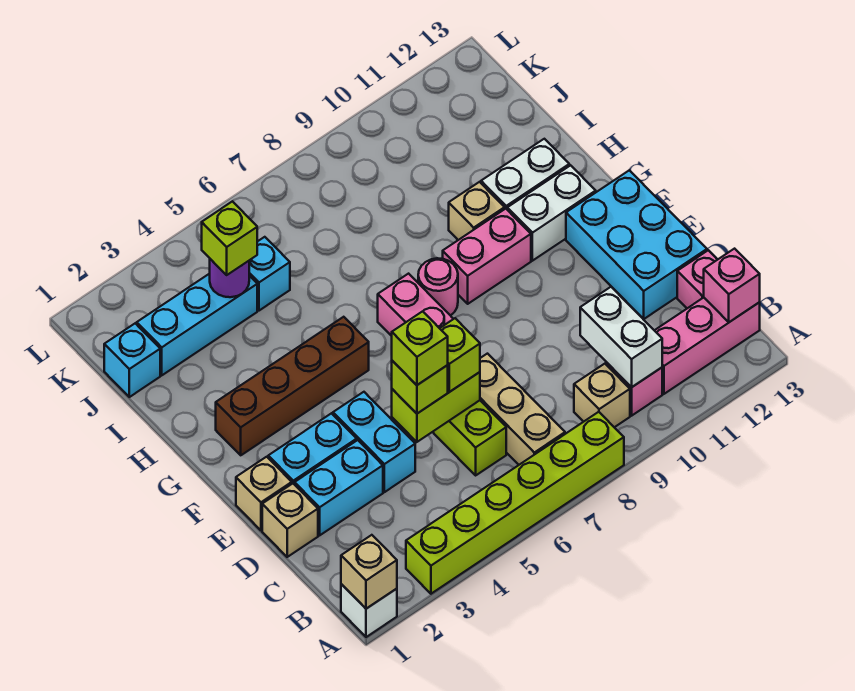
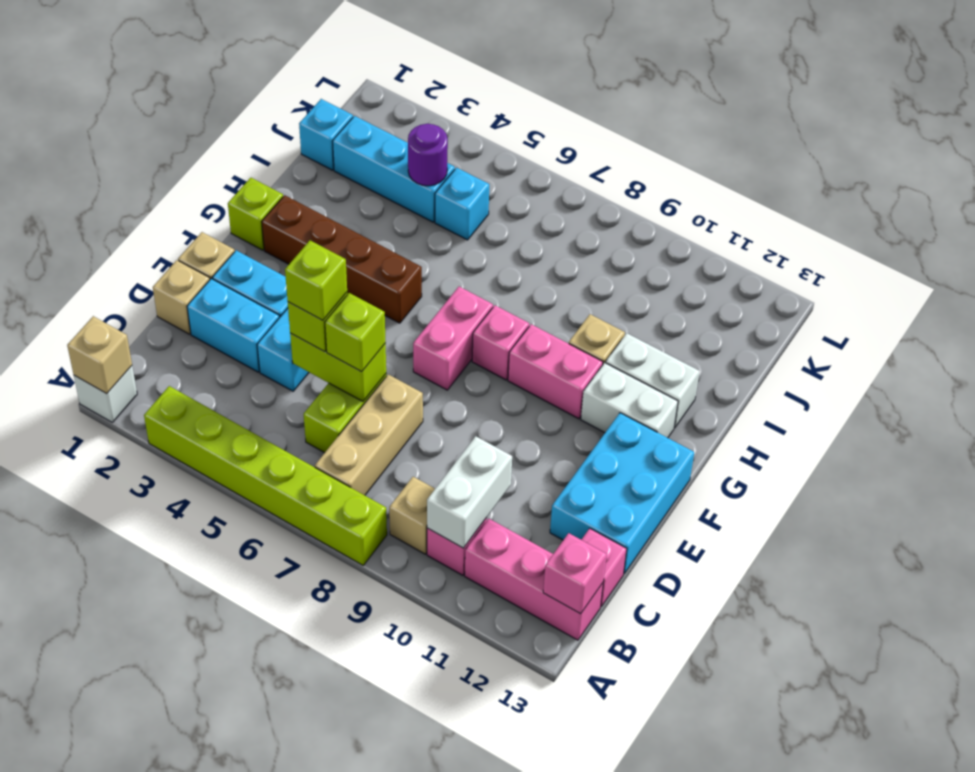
pink 1x1 round brick [418,258,458,316] -> pink 1x1 brick [472,305,529,380]
lime 1x1 brick [202,201,257,275] -> lime 1x1 brick moved to [228,178,283,250]

